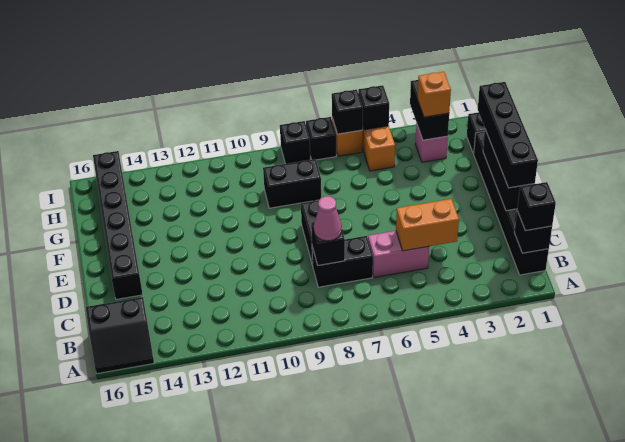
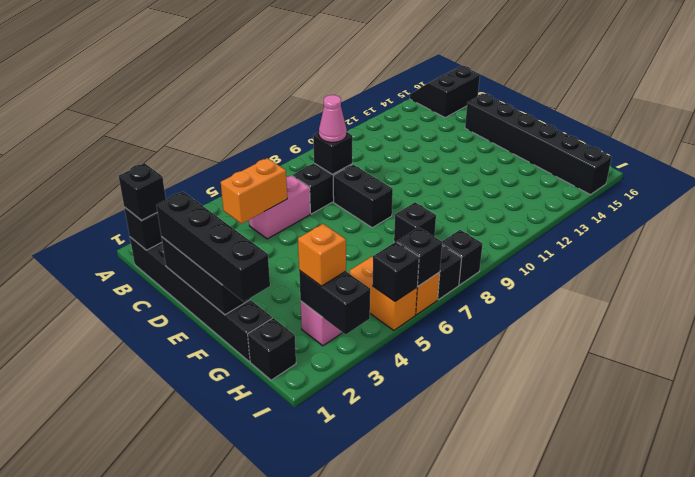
black 1x2 brick [263,159,321,208] -> black 1x1 brick [394,202,436,242]

